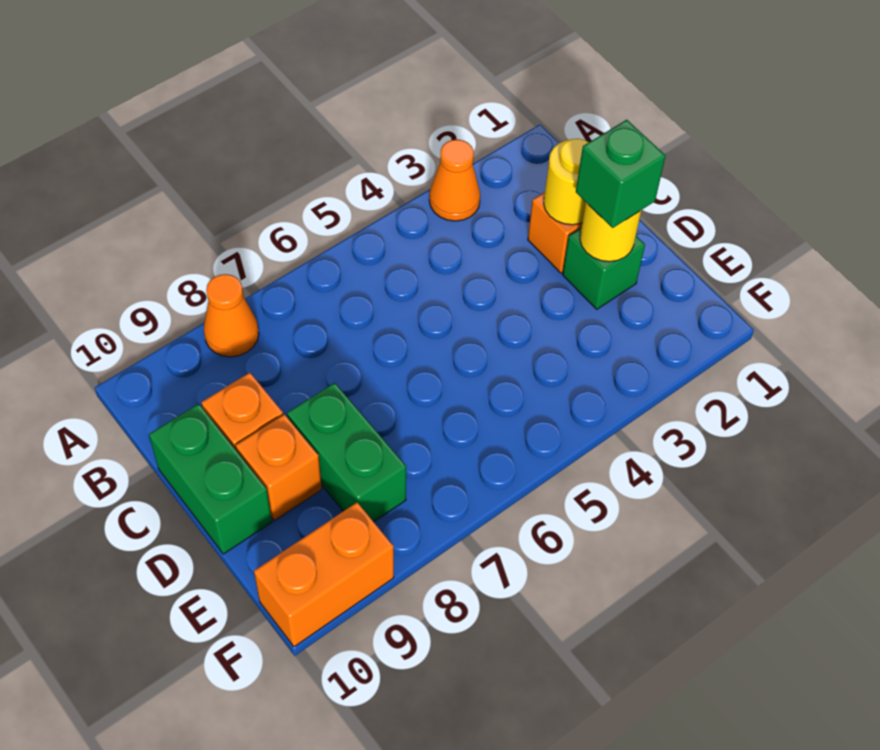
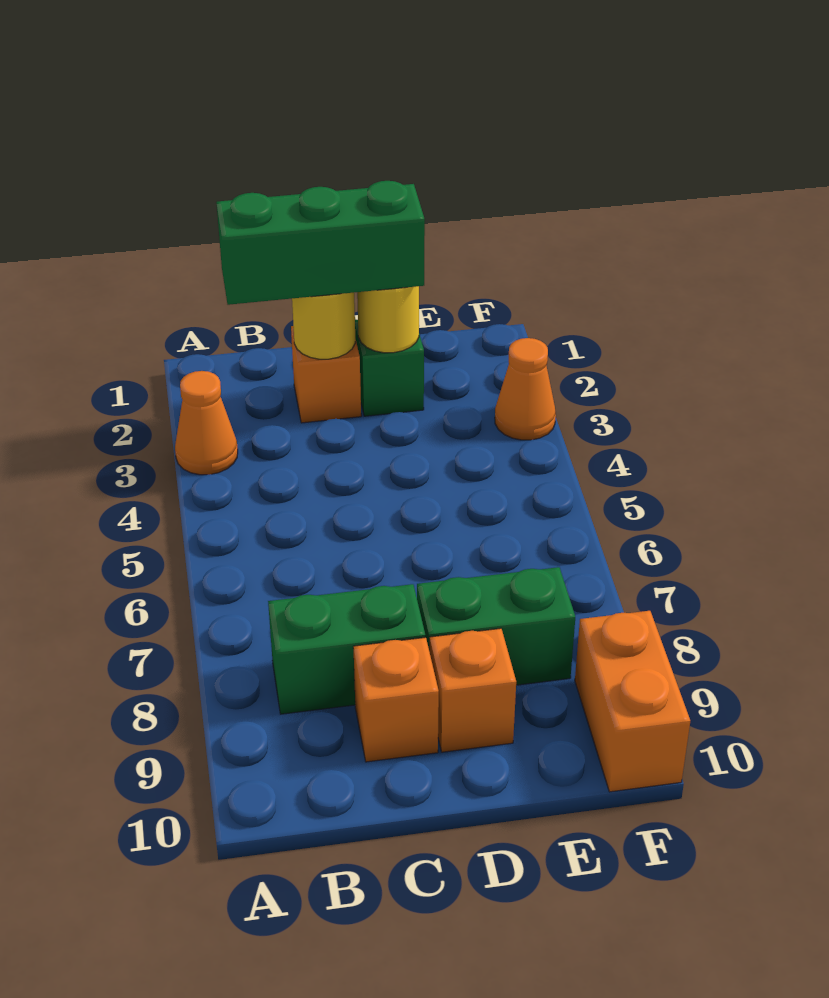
orange 1x1 cone [204,274,259,357] -> orange 1x1 cone moved to [495,338,556,440]
green 1x2 brick [149,404,272,554] -> green 1x2 brick moved to [268,584,425,714]
green 1x1 brick [576,120,665,228] -> green 1x3 brick [216,181,425,305]

